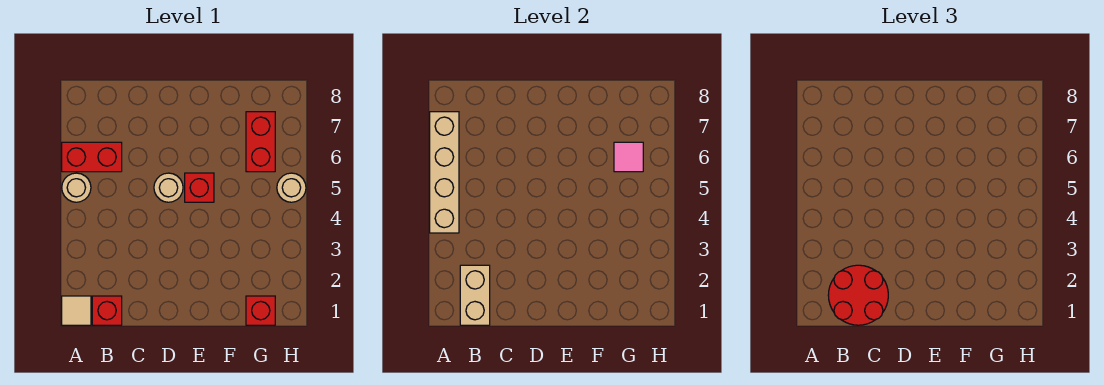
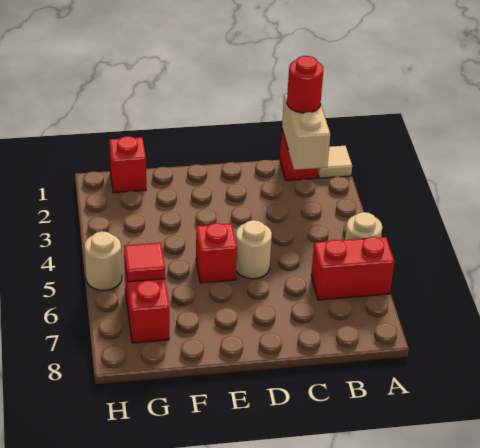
tan 1x4 brick [430,112,459,233] -> none
red 2x2 round brick [828,265,888,325] -> red 1x1 round brick [287,56,323,113]
pink 1x1 tile [614,142,643,172] -> red 1x1 tile [124,243,165,282]

